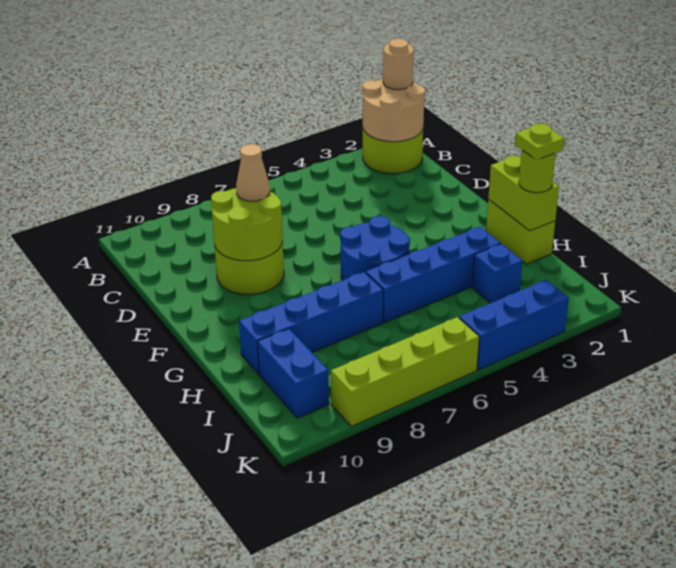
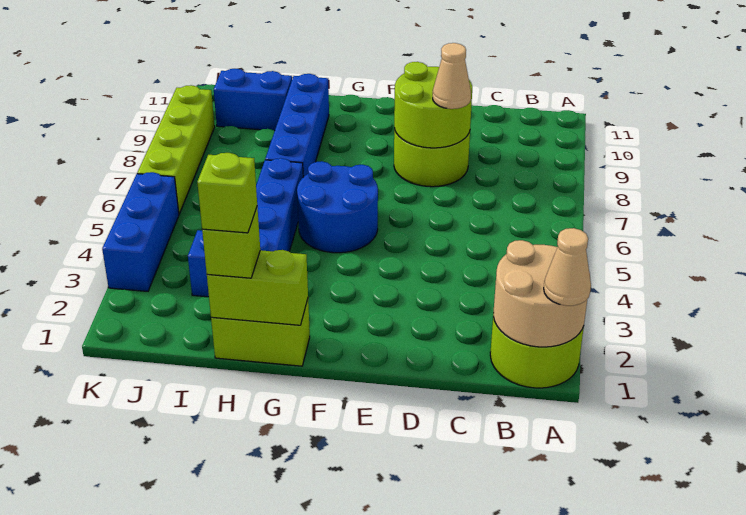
tan 1x1 round brick [383,38,414,90] -> tan 1x1 cone [544,228,591,306]
lime 1x1 round brick [519,150,556,193] -> lime 1x1 brick [202,207,260,278]
lime 1x1 plate [515,124,564,160] -> lime 1x1 brick [197,153,257,233]

